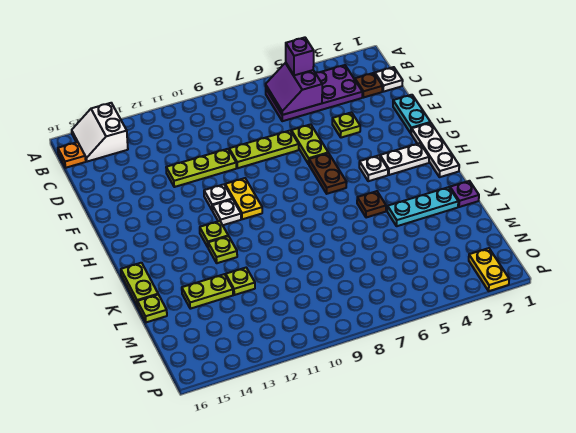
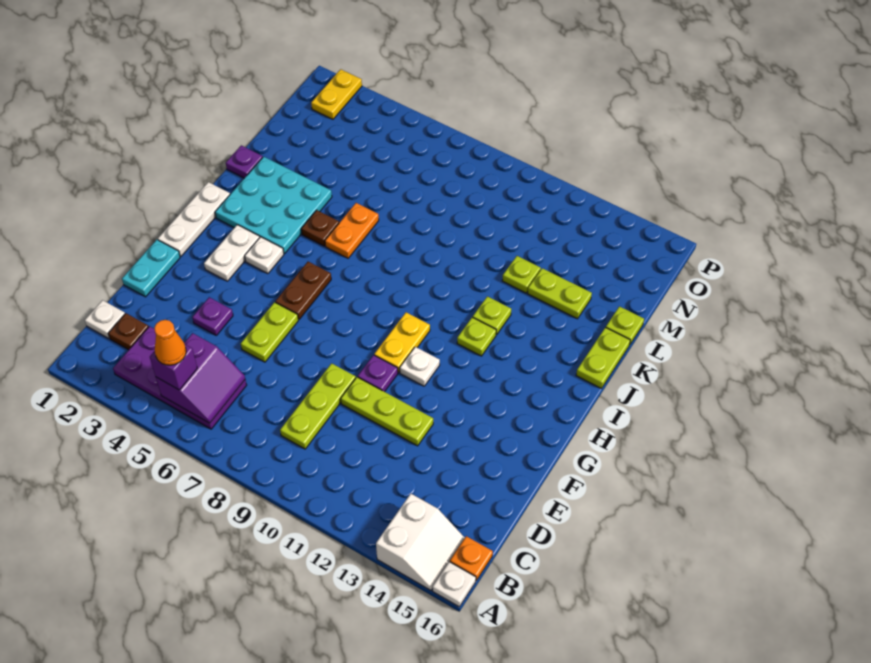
none -> orange 1x1 cone [154,320,186,365]
lime 1x1 plate [332,112,360,138] -> purple 1x1 plate [192,297,233,335]
lime 1x3 plate [229,131,299,168] -> lime 1x3 plate turned to [280,363,356,449]
none -> purple 1x1 plate [358,355,398,392]
white 1x2 plate [380,143,429,175] -> white 1x2 plate turned to [204,225,260,281]
white 1x1 plate [212,199,241,225] -> white 1x1 plate moved to [433,562,476,607]
none -> orange 1x2 plate [325,203,379,258]
cyan 1x3 plate [387,187,458,226] -> cyan 3x3 plate [215,157,332,254]

